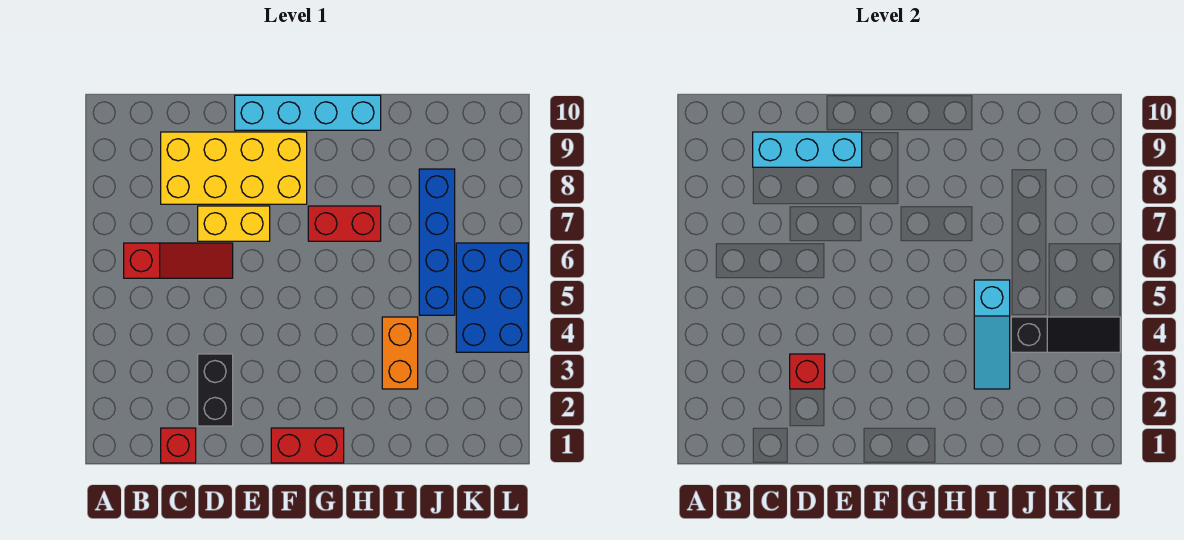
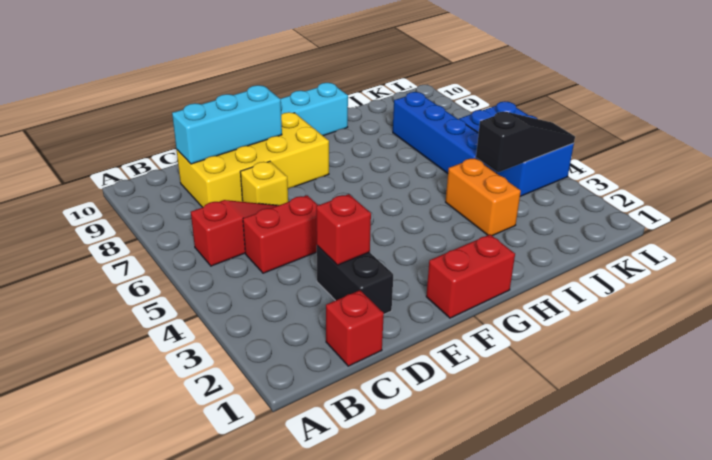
yellow 1x2 brick [198,206,270,241] -> yellow 1x1 brick [240,161,288,205]
red 1x2 brick [308,206,381,241] -> red 1x2 brick moved to [243,195,318,273]
cyan 1x3 slope [974,280,1010,389] -> none

